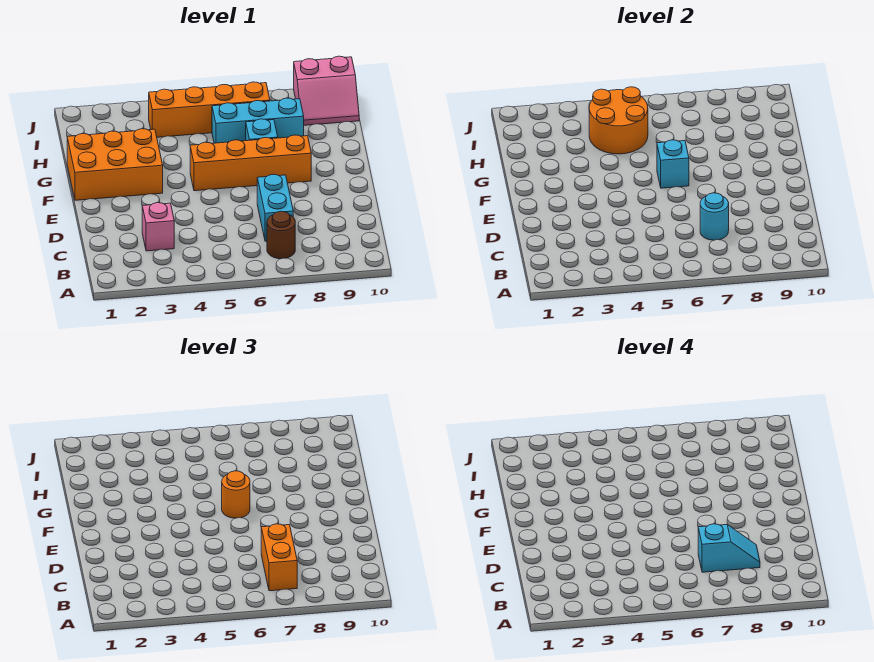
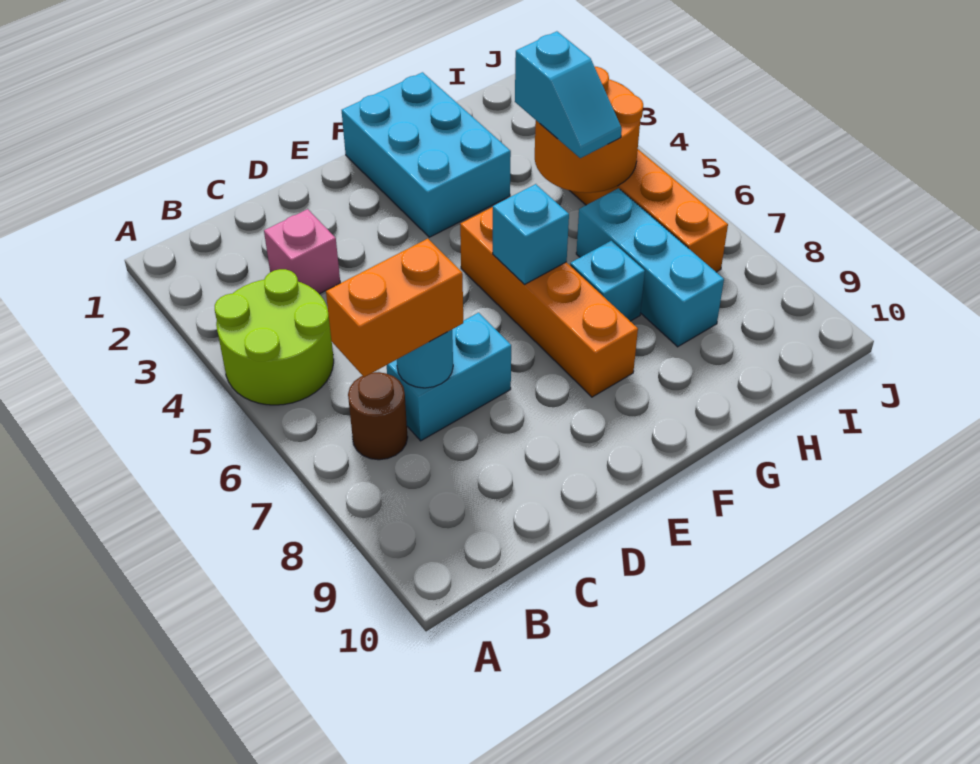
none -> lime 2x2 round brick [215,269,334,405]
cyan 1x2 slope [698,524,760,572] -> cyan 1x2 slope moved to [515,31,622,158]
orange 2x3 brick [67,129,163,200] -> cyan 2x3 brick [342,72,511,237]
orange 1x1 round brick [222,471,250,518] -> none
pink 2x2 slope [294,56,359,125] -> none

